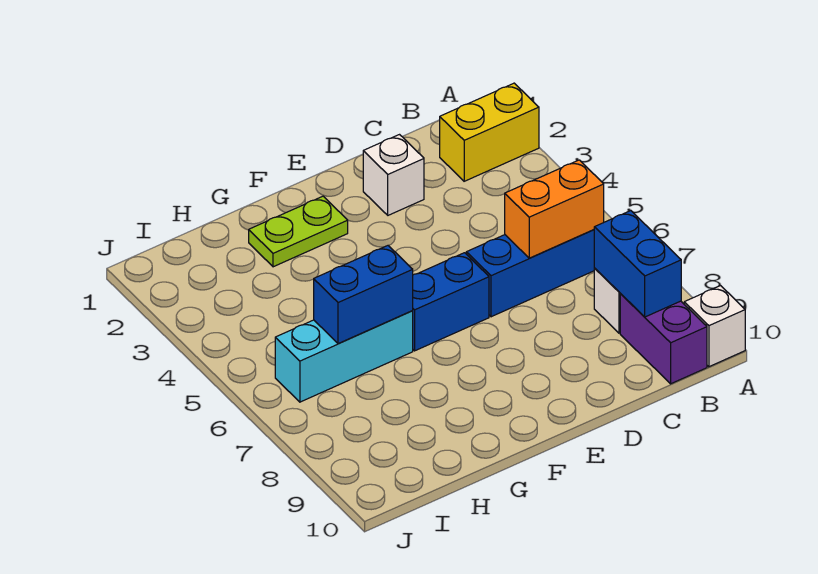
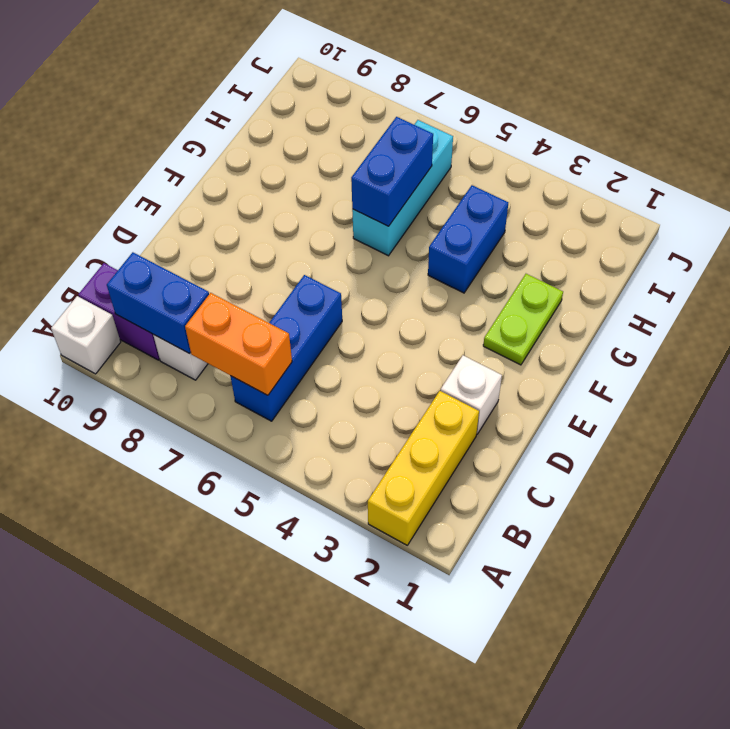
yellow 1x2 brick [440,83,539,181] -> yellow 1x3 brick [368,391,479,545]
orange 1x2 brick [505,160,604,258] -> orange 1x2 brick turned to [185,293,292,395]
blue 1x2 brick [412,253,489,351] -> blue 1x2 brick moved to [428,185,508,293]

